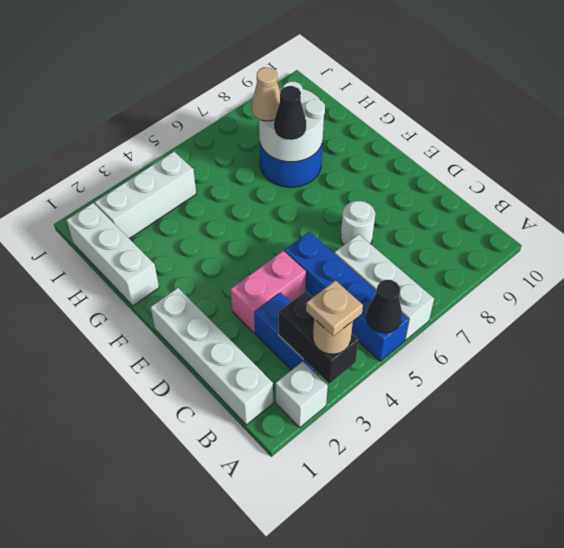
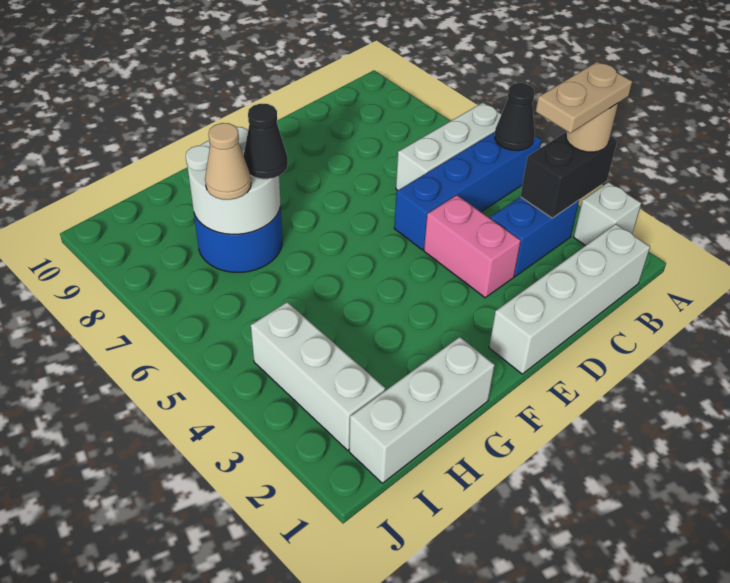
tan 1x1 plate [306,280,363,336] -> tan 1x2 plate [536,62,632,133]
white 1x1 round brick [341,201,375,245] -> none

